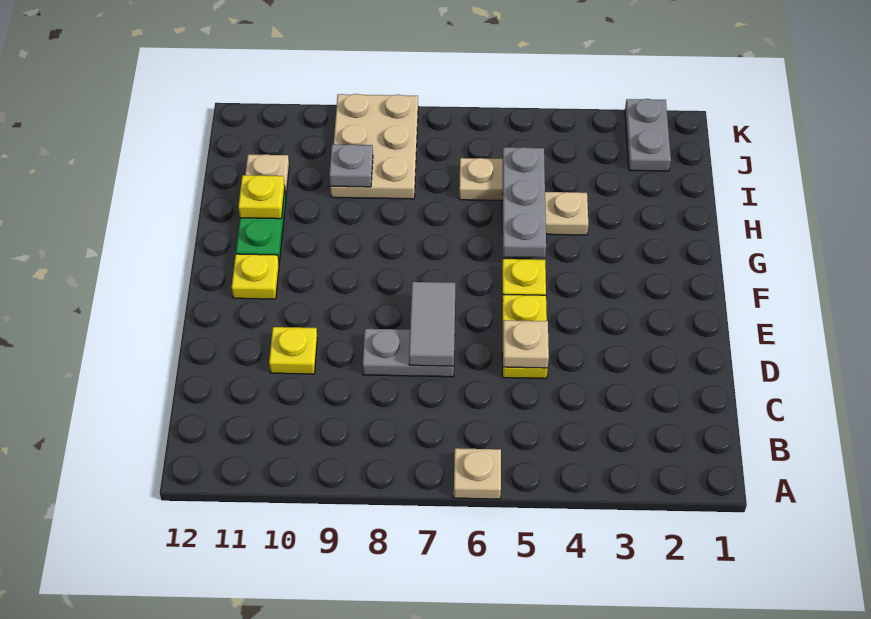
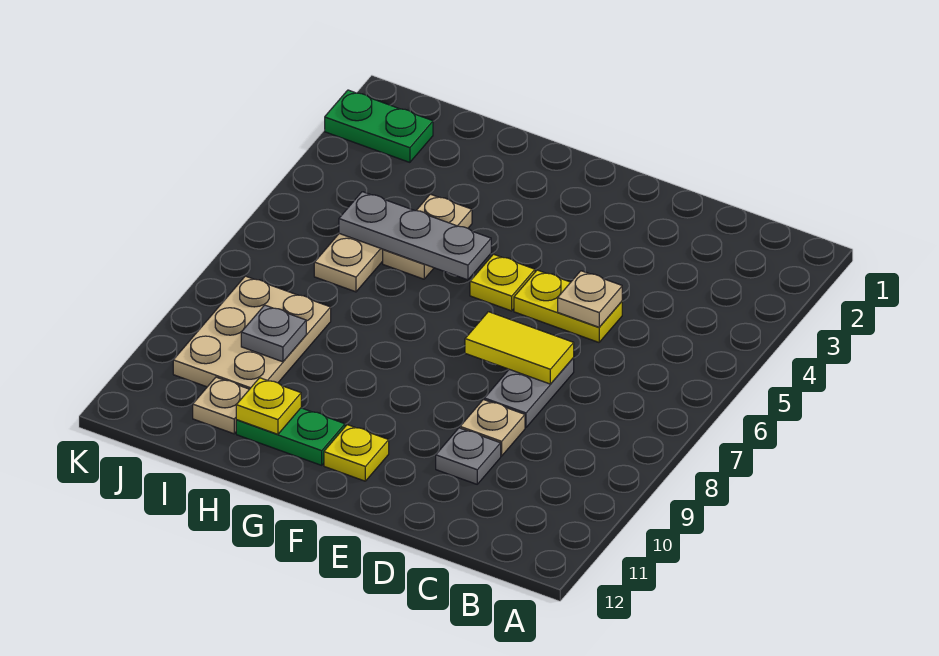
tan 1x1 plate [454,448,501,499] -> tan 1x1 plate moved to [460,400,525,456]
grey 1x2 tile [409,282,455,366] -> yellow 1x2 tile [465,312,574,384]
yellow 1x1 plate [269,327,317,374] -> grey 1x1 plate [436,428,501,484]
tan 2x3 plate [330,94,418,199] -> tan 2x3 plate turned to [173,276,331,389]
grey 1x2 plate [625,99,671,171] -> green 1x2 plate [325,90,433,162]

